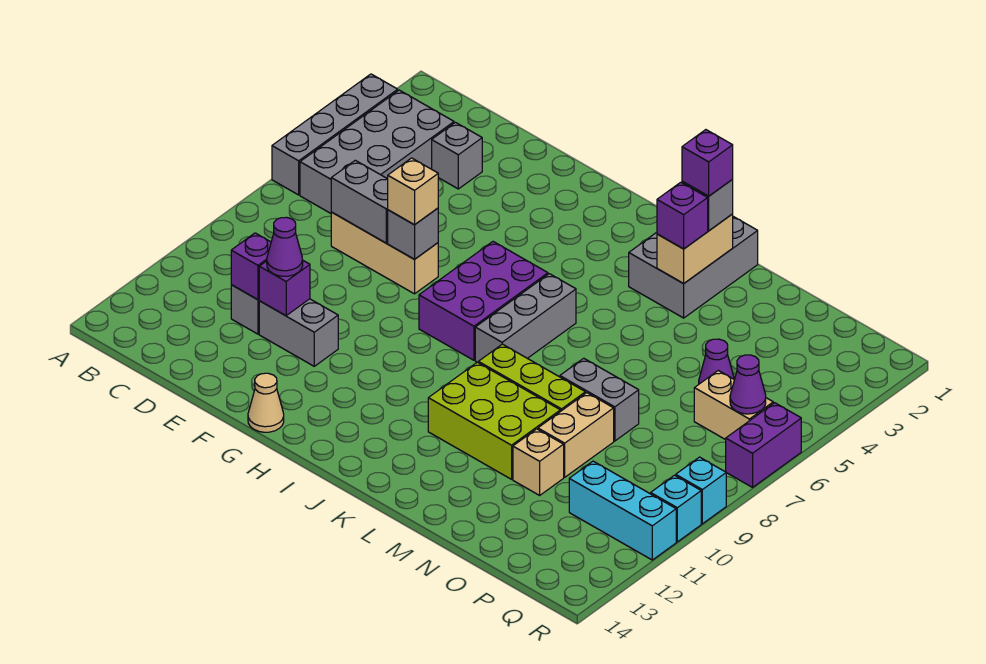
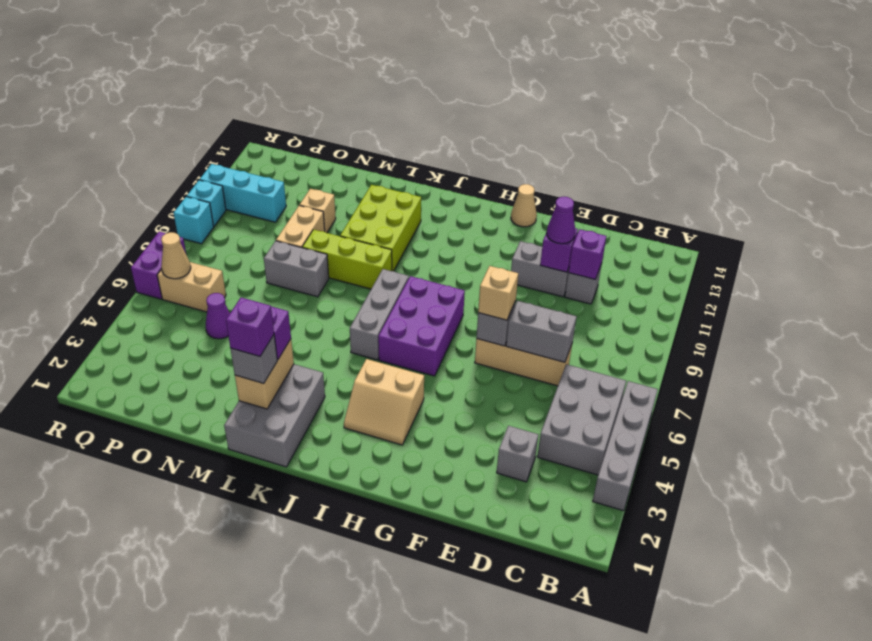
grey 2x4 brick [300,90,454,213] -> grey 2x3 brick [537,364,626,475]
none -> tan 2x2 slope [344,359,424,445]
lime 2x3 brick [428,362,560,479] -> lime 2x3 brick turned to [340,185,421,271]
purple 1x1 cone [730,355,766,414] -> tan 1x1 cone [161,232,191,279]

